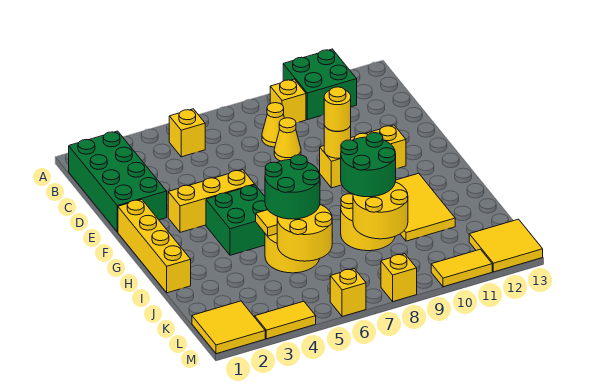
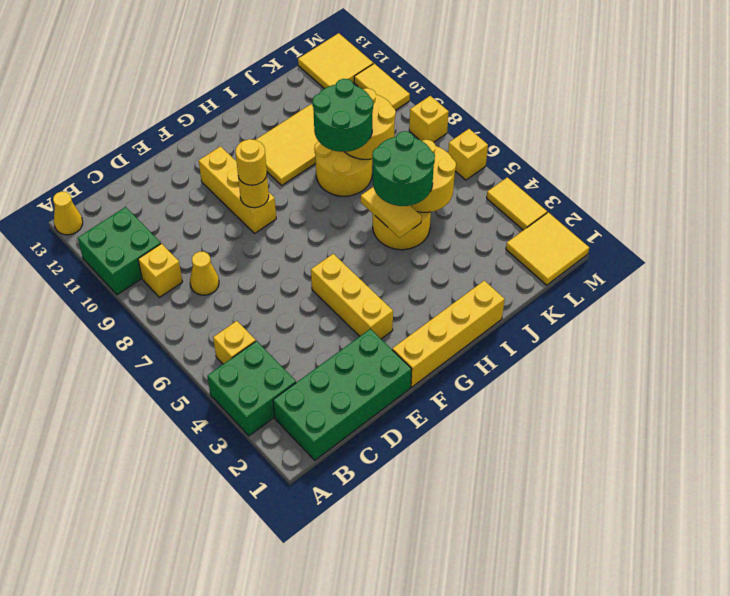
yellow 1x1 cone [274,118,301,161] -> yellow 1x1 cone moved to [53,191,83,235]
green 2x2 brick [206,185,268,255] -> green 2x2 brick moved to [207,341,296,436]

